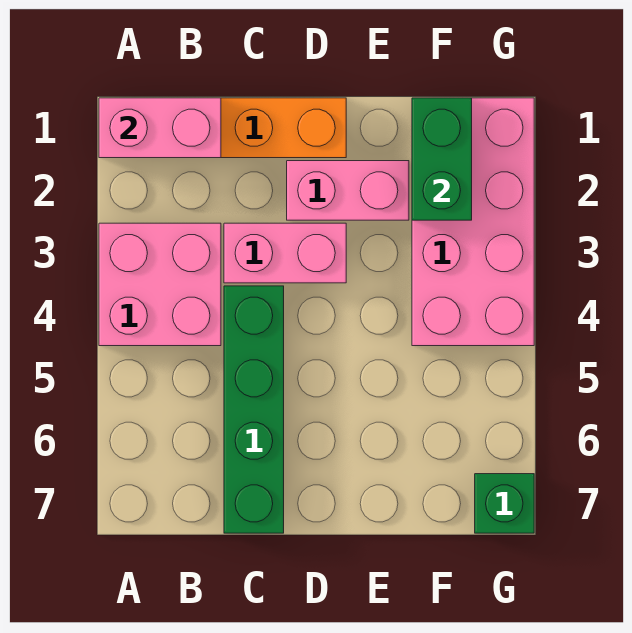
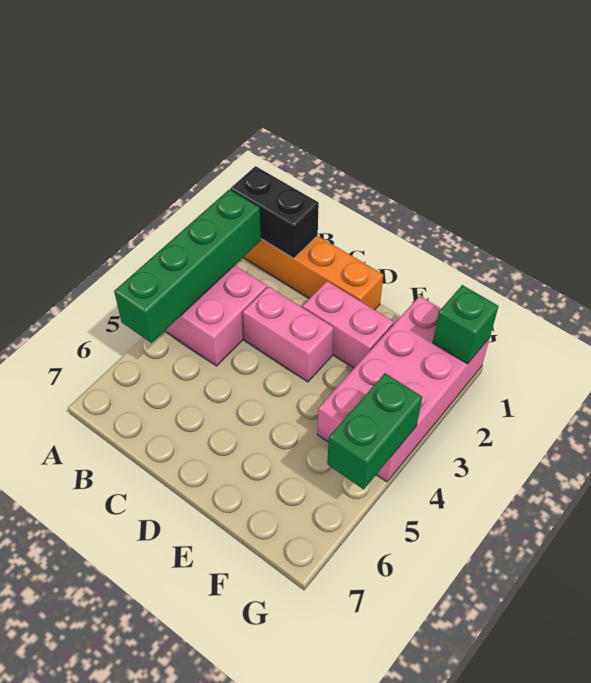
pink 1x2 brick [99,98,221,158] -> black 1x2 brick [230,166,319,258]
green 1x4 brick [224,286,284,533] -> green 1x4 brick moved to [114,190,261,343]
green 1x2 brick [412,98,472,220] -> green 1x2 brick moved to [327,373,422,490]
green 1x1 brick [475,474,534,533] -> green 1x1 brick moved to [433,285,498,364]

